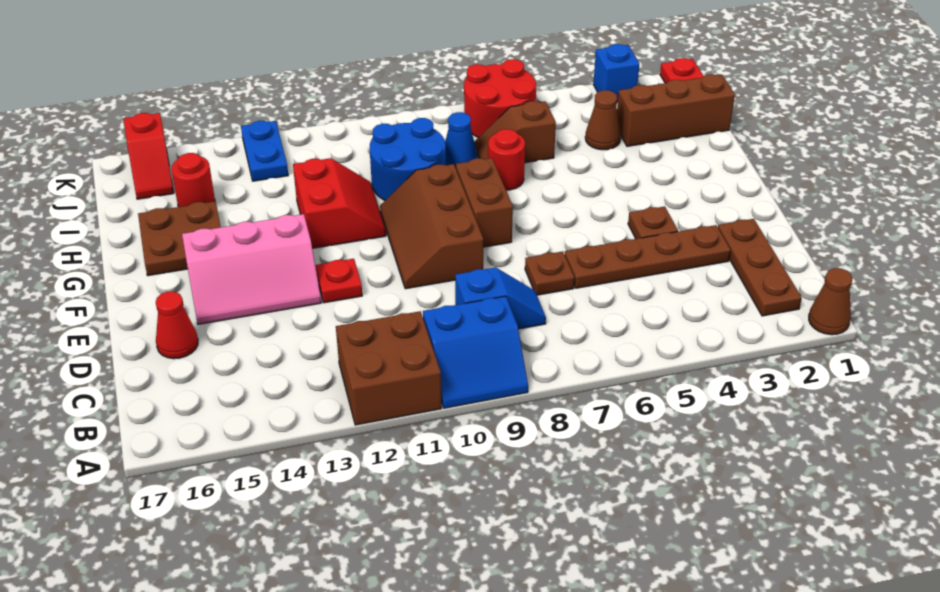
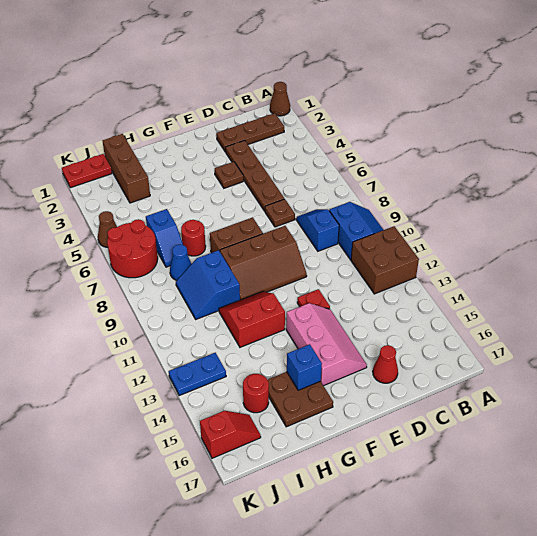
blue 2x2 round brick [370,118,446,200] -> blue 2x2 slope [176,250,240,319]
brown 1x1 cone [585,90,621,150] -> brown 1x1 cone moved to [98,211,117,247]
brown 1x2 slope [474,101,556,163] -> blue 1x2 slope [146,209,183,267]
blue 1x1 brick [593,44,639,102] -> blue 1x1 brick moved to [287,344,322,390]

